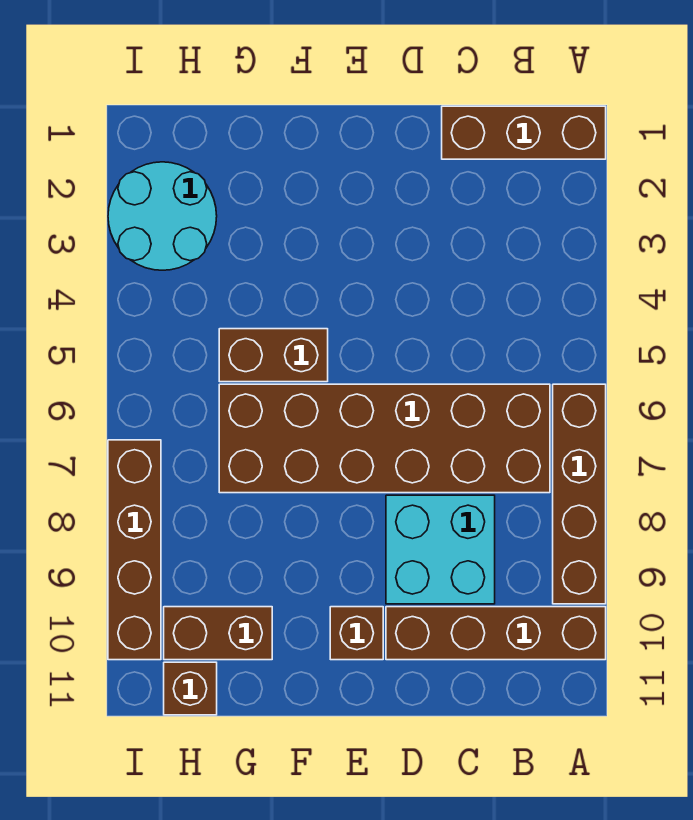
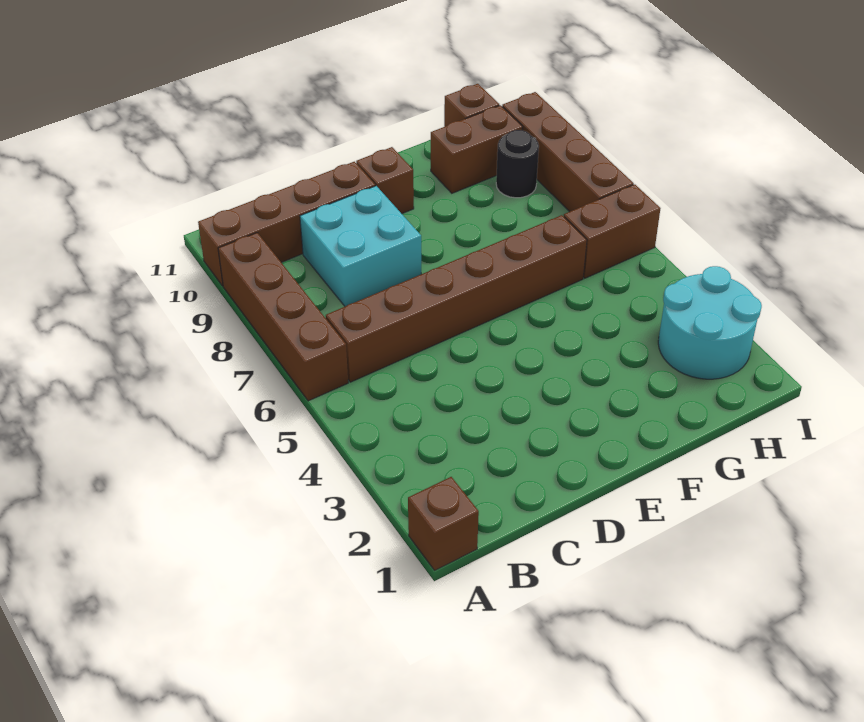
brown 1x3 brick [442,106,606,159] -> brown 1x1 brick [408,477,479,570]
brown 2x6 brick [219,384,550,493] -> brown 1x6 brick [326,215,587,382]
brown 1x2 brick [219,329,328,382] -> brown 1x2 brick moved to [564,184,661,278]
none -> black 1x1 round brick [496,130,539,198]

